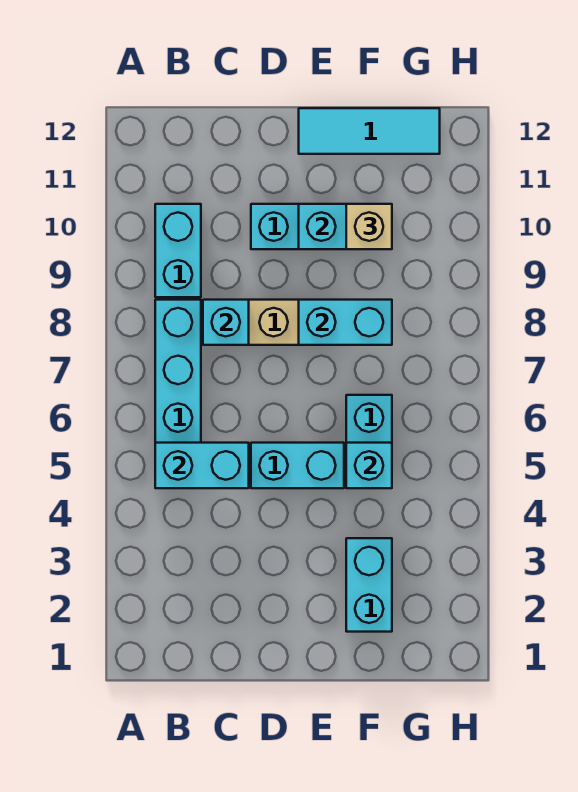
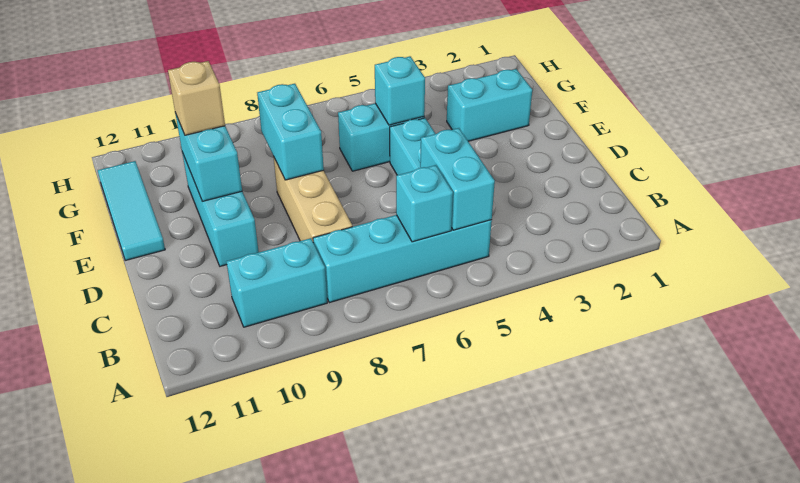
cyan 1x1 brick [203,300,249,345] -> cyan 1x1 brick moved to [396,165,453,242]

